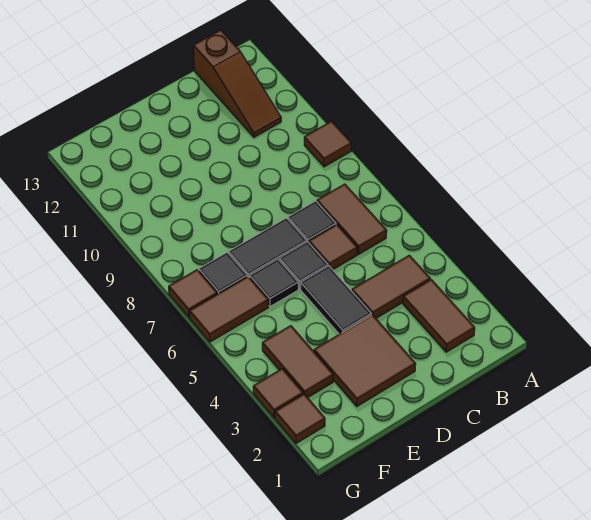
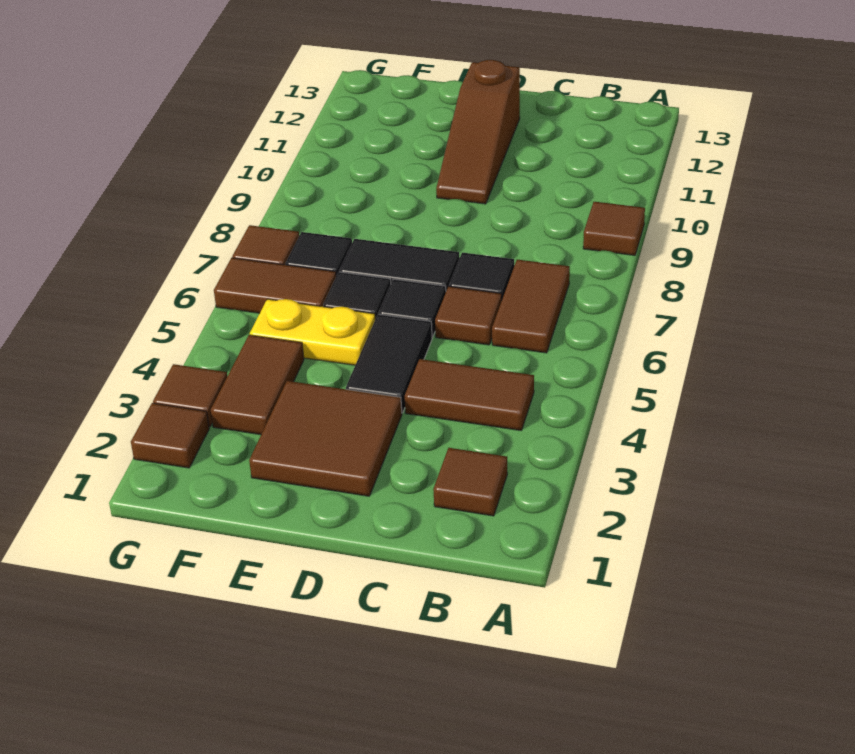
brown 1x2 tile [403,280,475,352] -> brown 1x1 tile [433,448,507,516]
brown 1x3 slope [193,30,281,137] -> brown 1x3 slope moved to [436,60,520,204]
none -> yellow 1x2 plate [250,299,375,365]

